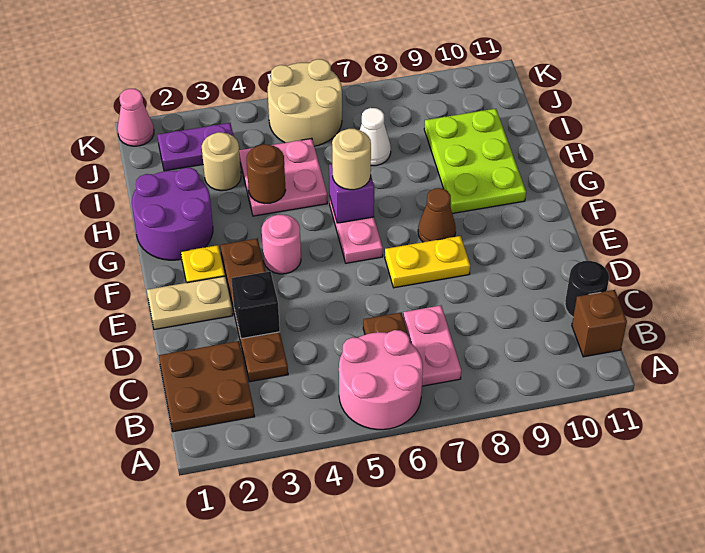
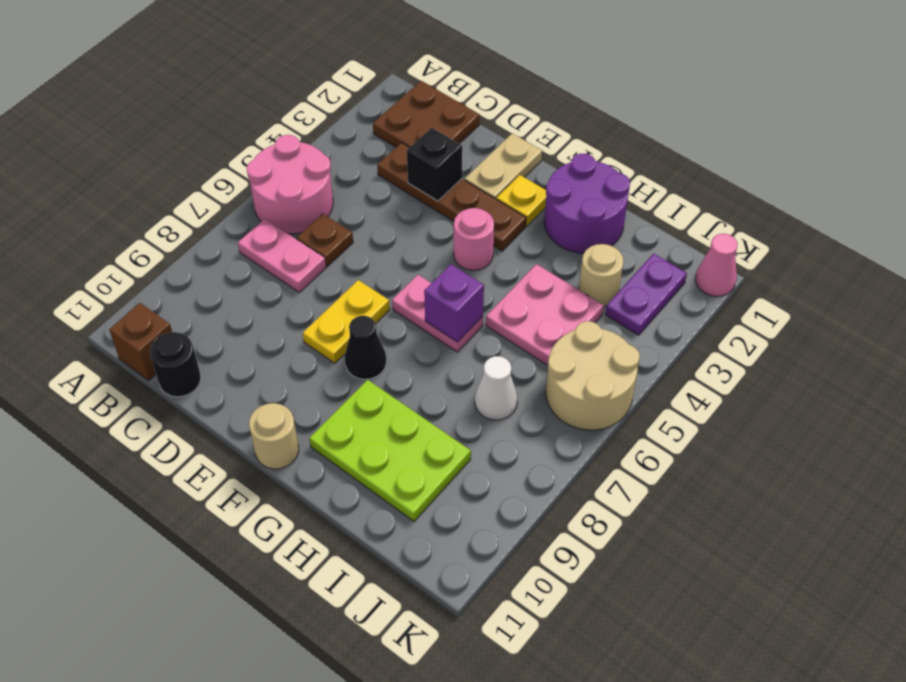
brown 1x1 cone [418,188,456,242] -> black 1x1 cone [345,316,386,379]
tan 1x1 round brick [332,129,371,190] -> tan 1x1 round brick moved to [249,403,299,469]
brown 1x1 round brick [246,144,286,203] -> none

